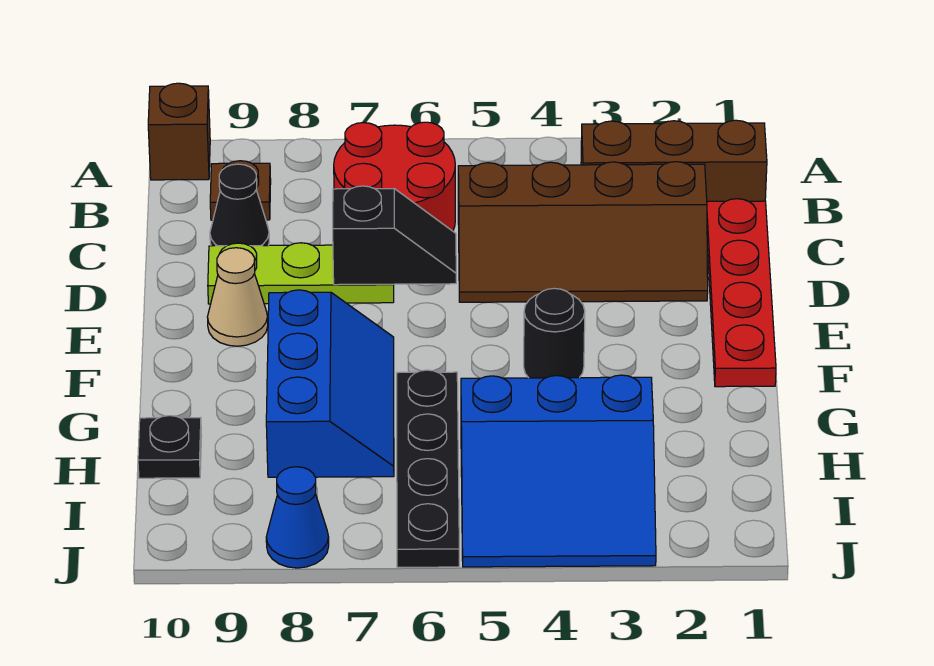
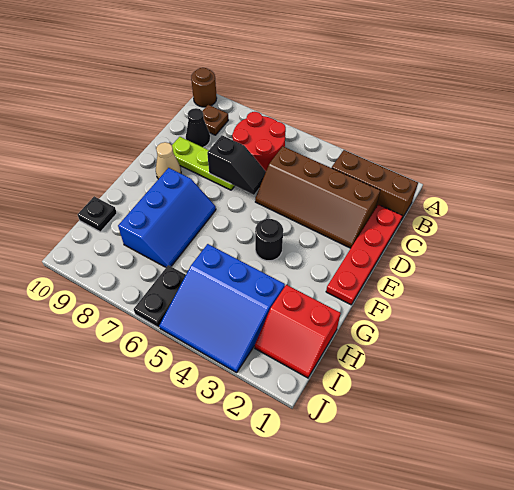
brown 1x1 brick [148,83,210,180] -> brown 1x1 round brick [191,68,217,107]
black 1x4 plate [397,370,459,567] -> black 1x2 plate [134,265,186,328]
none -> red 2x2 slope [255,285,341,378]
blue 1x1 cone [266,467,329,568] -> none

